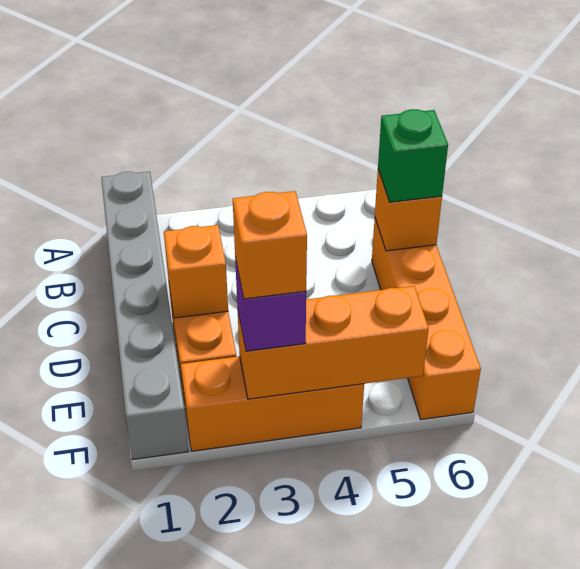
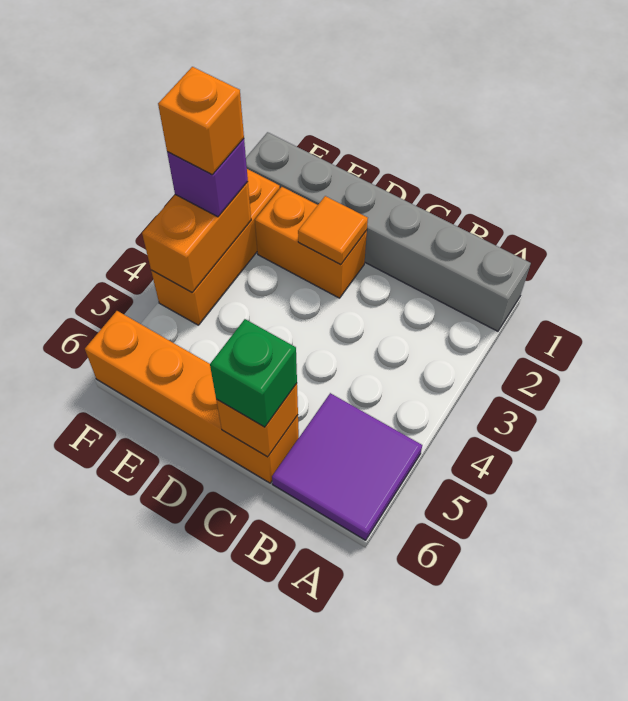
none -> purple 2x2 tile [272,393,422,540]
orange 1x1 brick [164,225,228,318] -> orange 1x1 tile [298,196,368,264]
orange 1x3 brick [238,286,429,399] -> orange 1x2 brick [142,182,251,292]

